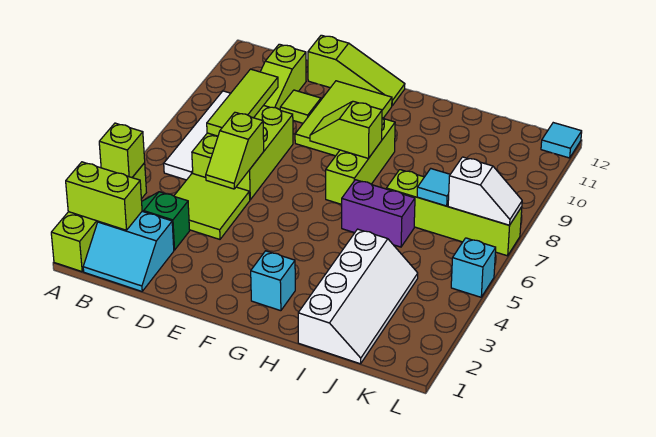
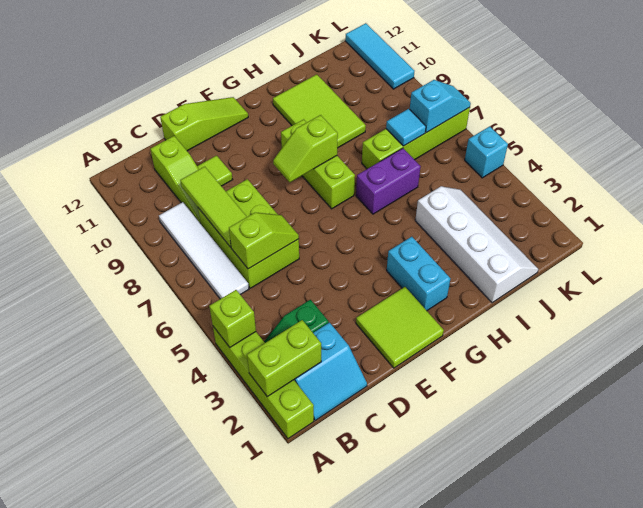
lime 2x2 tile [174,173,250,239] -> lime 2x2 tile moved to [356,287,444,368]
lime 1x2 slope [206,112,264,189] -> lime 1x2 slope turned to [229,212,299,269]
lime 2x3 tile [295,81,392,156] -> lime 2x3 tile moved to [273,74,366,148]
cyan 1x1 brick [251,251,295,311] -> cyan 1x2 brick [387,237,450,311]
white 1x2 slope [448,157,522,225] -> cyan 1x2 slope [410,80,471,133]
cyan 1x1 tile [541,123,582,158] -> cyan 1x3 tile [345,23,414,89]

